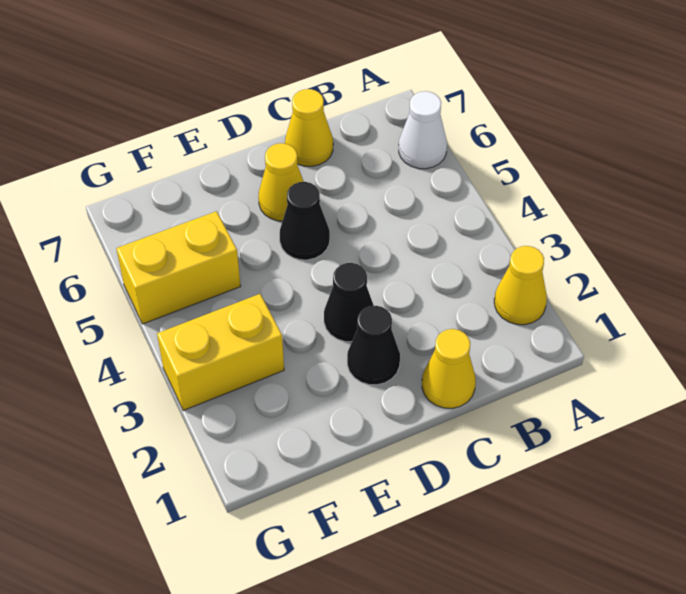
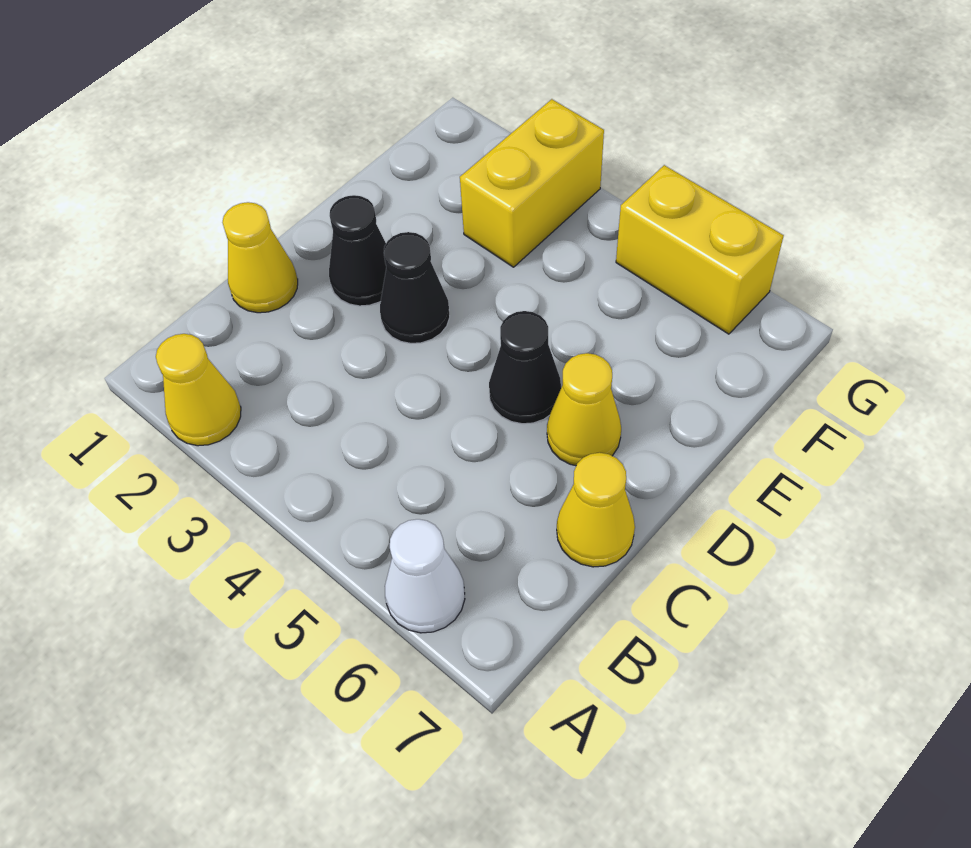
yellow 1x2 brick [116,211,241,324] -> yellow 1x2 brick turned to [616,165,784,334]

